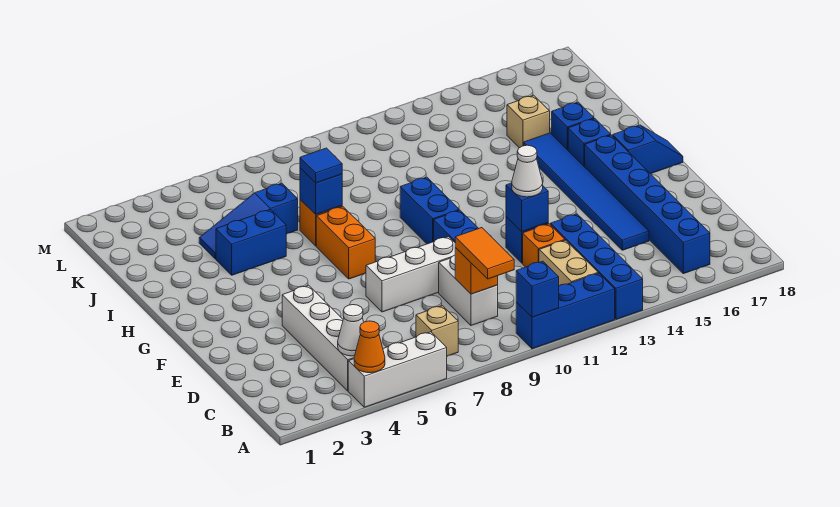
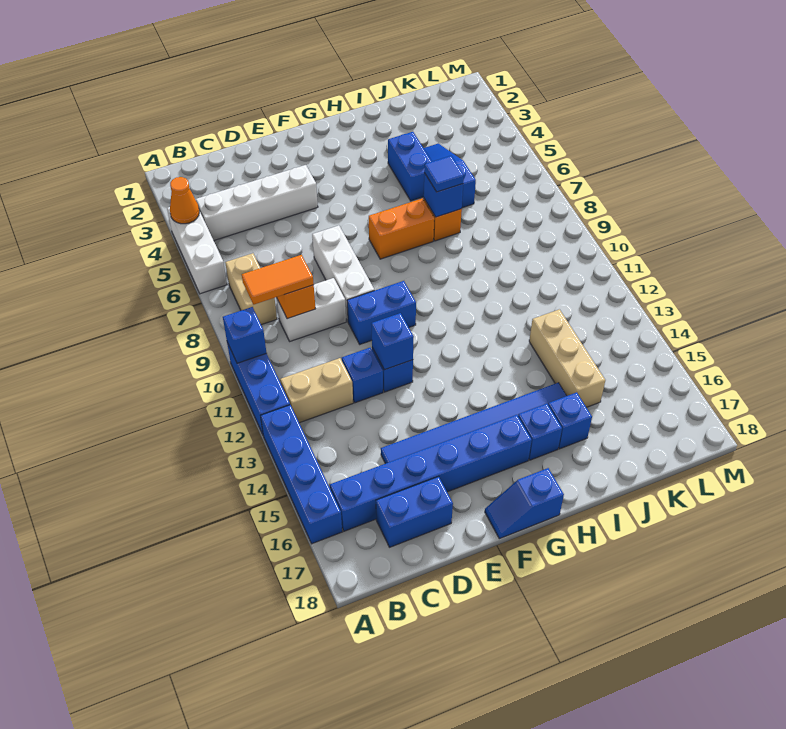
blue 1x4 brick [551,214,643,319] -> blue 1x4 brick turned to [261,405,342,544]
white 1x1 cone [338,305,364,356] -> none
tan 1x1 brick [416,306,458,356] -> tan 1x2 brick [225,253,277,325]
orange 1x1 brick [523,224,565,267] -> blue 1x1 brick [342,347,383,403]
white 1x1 cone [512,145,543,197] -> none
blue 1x2 brick [400,177,459,244] -> blue 1x2 brick moved to [376,477,453,547]
blue 1x2 slope [613,125,683,174] -> blue 1x2 slope turned to [485,468,564,539]
tan 1x1 brick [507,95,550,148] -> tan 1x3 brick [529,309,605,407]

